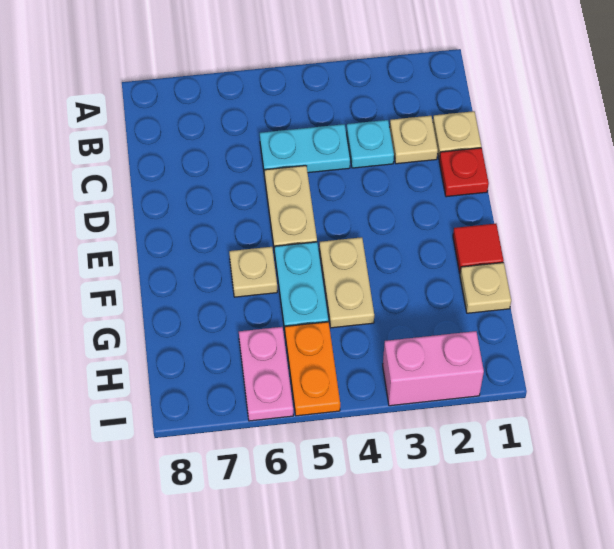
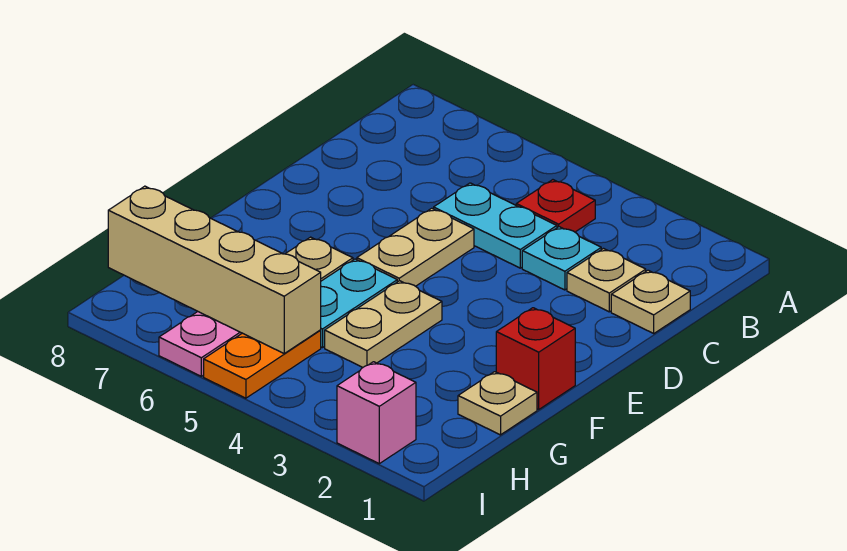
red 1x1 plate [439,148,489,197] -> red 1x1 plate moved to [516,180,595,232]
red 1x1 tile [453,224,504,273] -> red 1x1 brick [496,308,575,409]
none -> tan 1x4 brick [108,186,321,353]
pink 1x2 brick [383,331,484,406] -> pink 1x1 brick [337,362,416,464]

